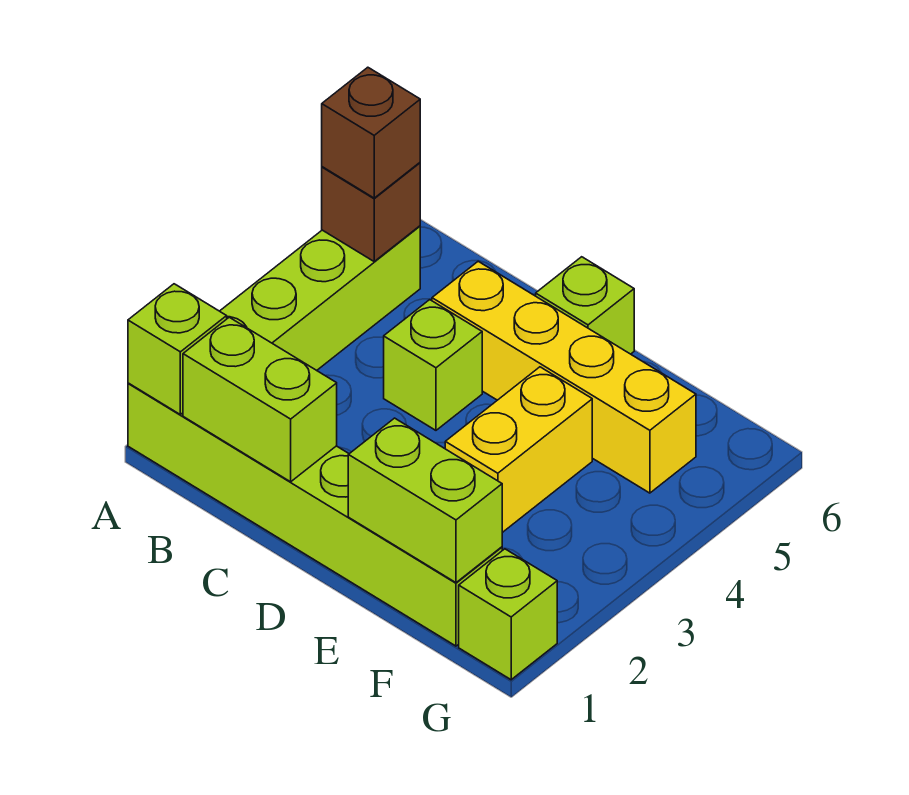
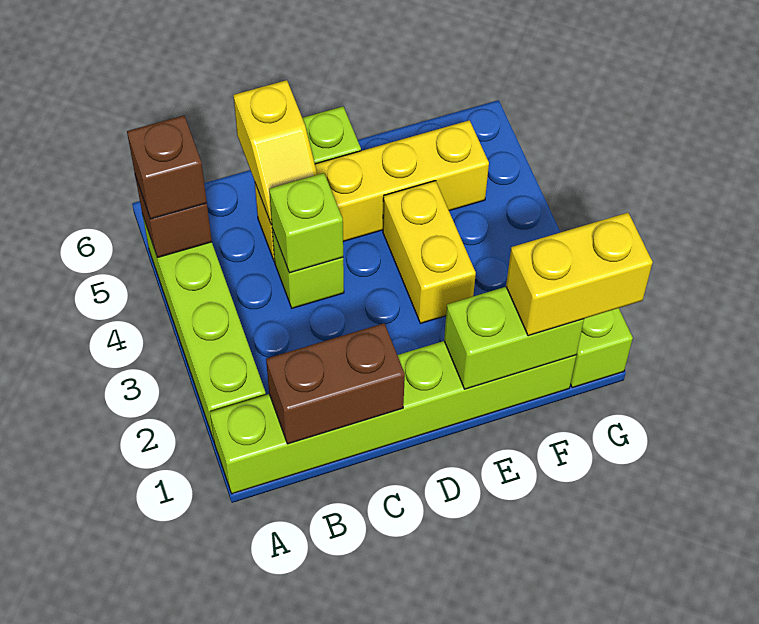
lime 1x1 brick [128,284,227,414] -> lime 1x1 brick moved to [269,173,343,273]
lime 1x2 brick [183,317,337,482] -> brown 1x2 brick [266,323,405,444]
none -> yellow 1x2 slope [233,80,317,225]
none -> yellow 1x2 brick [506,213,653,336]

